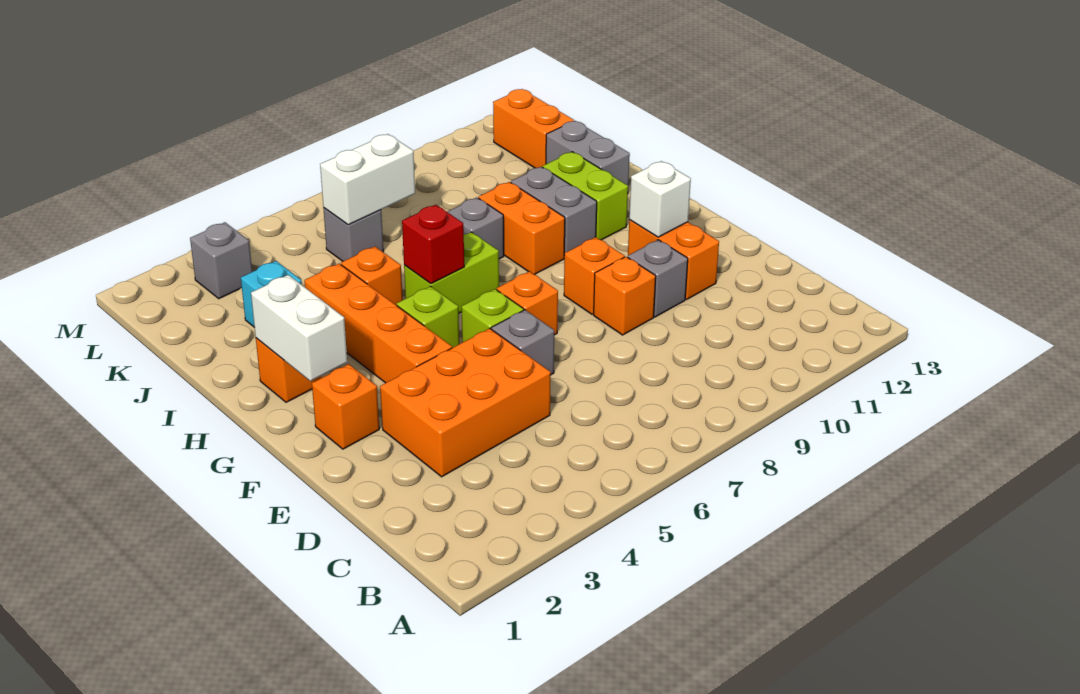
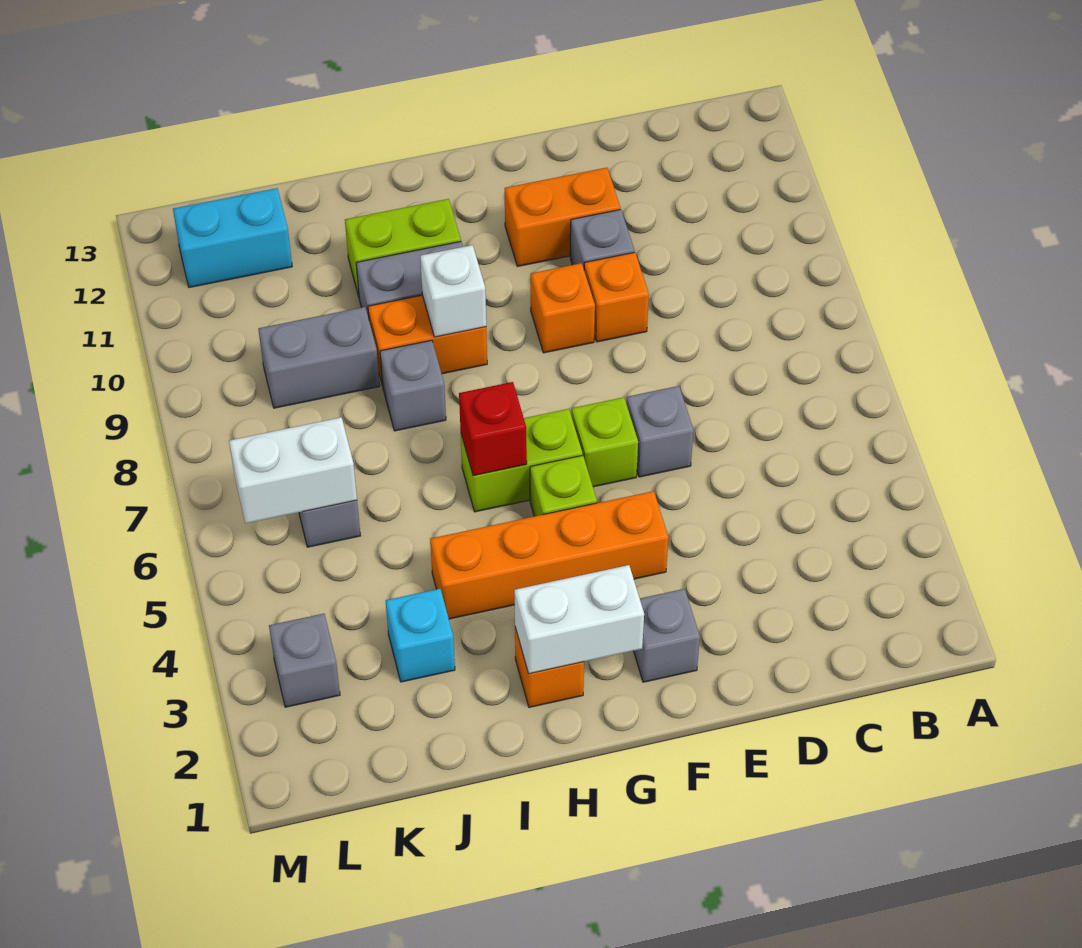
orange 2x3 brick [380,328,551,477] -> none
orange 1x1 brick [312,364,379,449] -> grey 1x1 brick [634,589,700,682]
orange 1x1 brick [497,271,558,335] -> none
white 1x1 brick [629,161,691,237] -> white 1x1 brick moved to [420,245,486,337]
lime 1x2 brick [404,232,499,313] -> lime 1x2 brick turned to [461,409,583,512]
orange 1x1 brick [341,246,403,305] -> none
grey 1x2 brick [546,121,630,185] -> grey 1x2 brick moved to [258,307,380,408]
white 1x2 brick [320,134,415,225] -> white 1x2 brick turned to [229,417,357,523]
orange 1x2 brick [493,89,574,168] -> cyan 1x2 brick [173,188,292,288]

